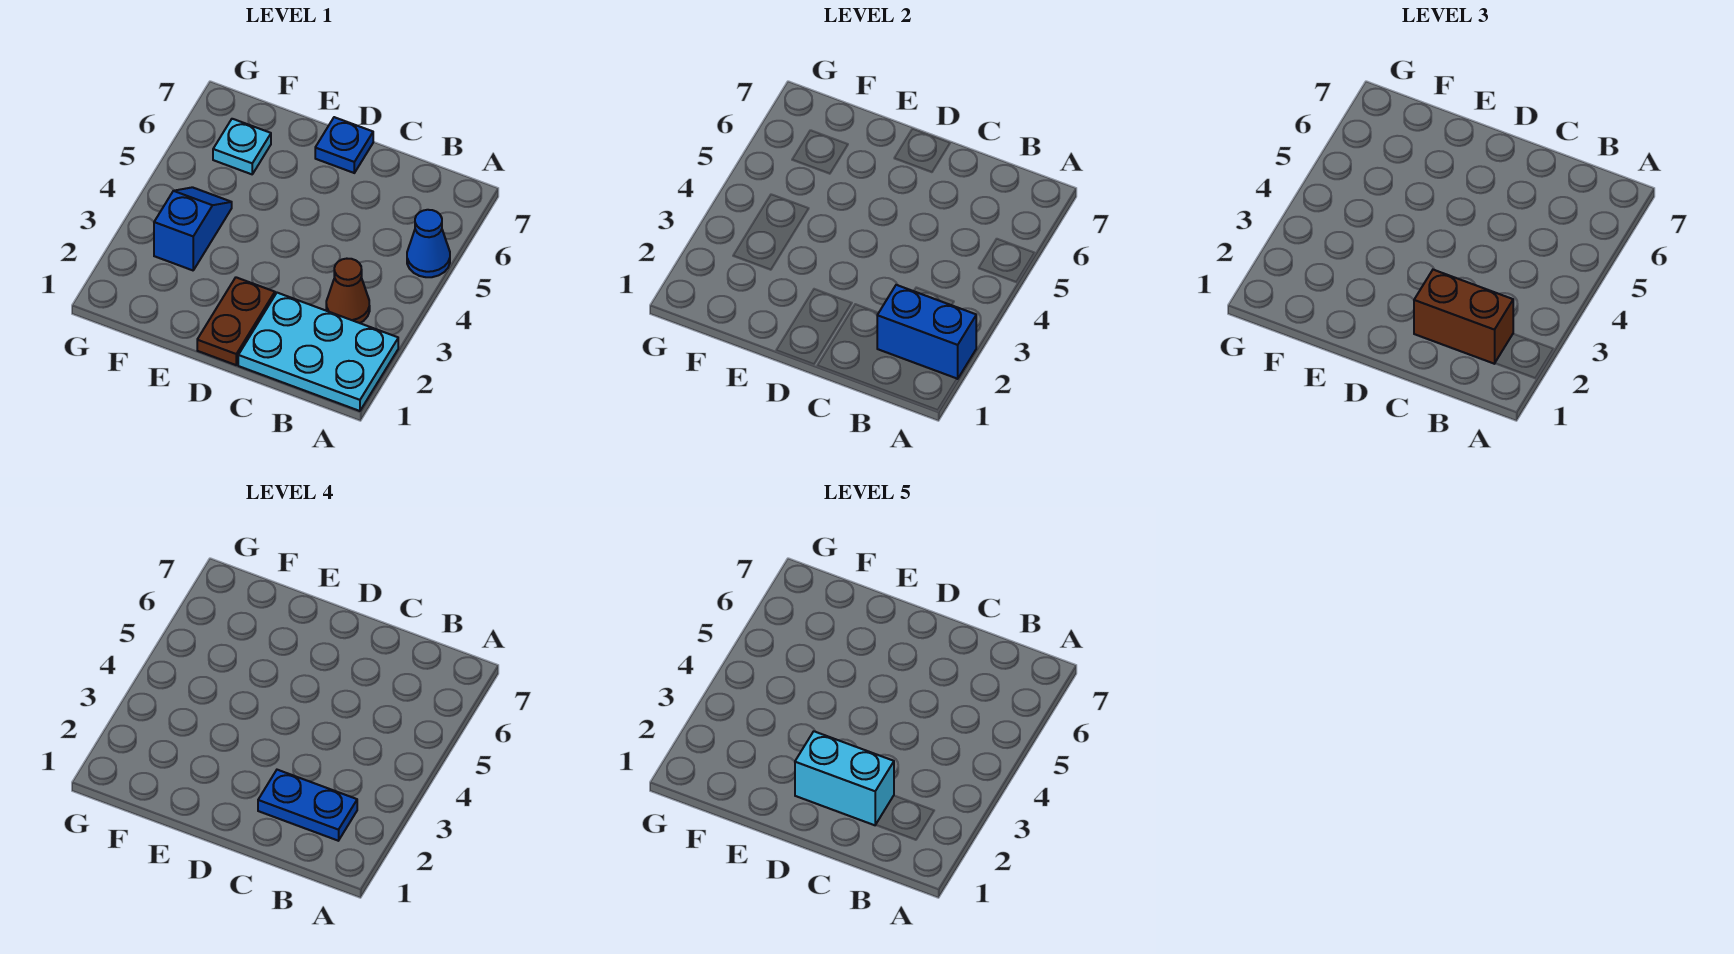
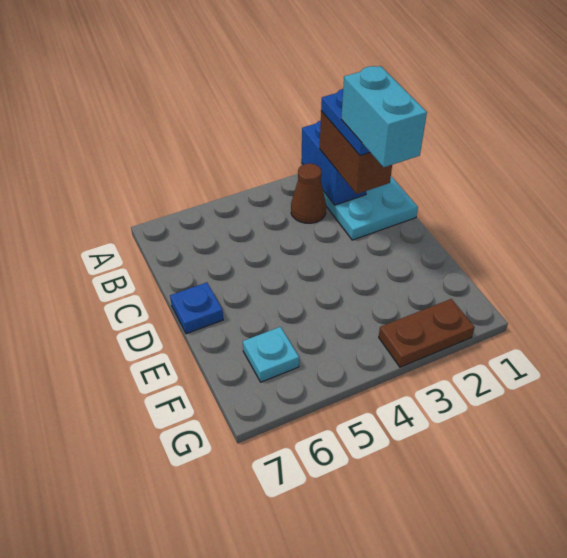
blue 1x1 cone [407,210,450,277] -> none
brown 1x2 plate [197,277,275,365] -> brown 1x2 plate moved to [379,299,475,367]
blue 1x2 slope [154,187,232,270] -> none

